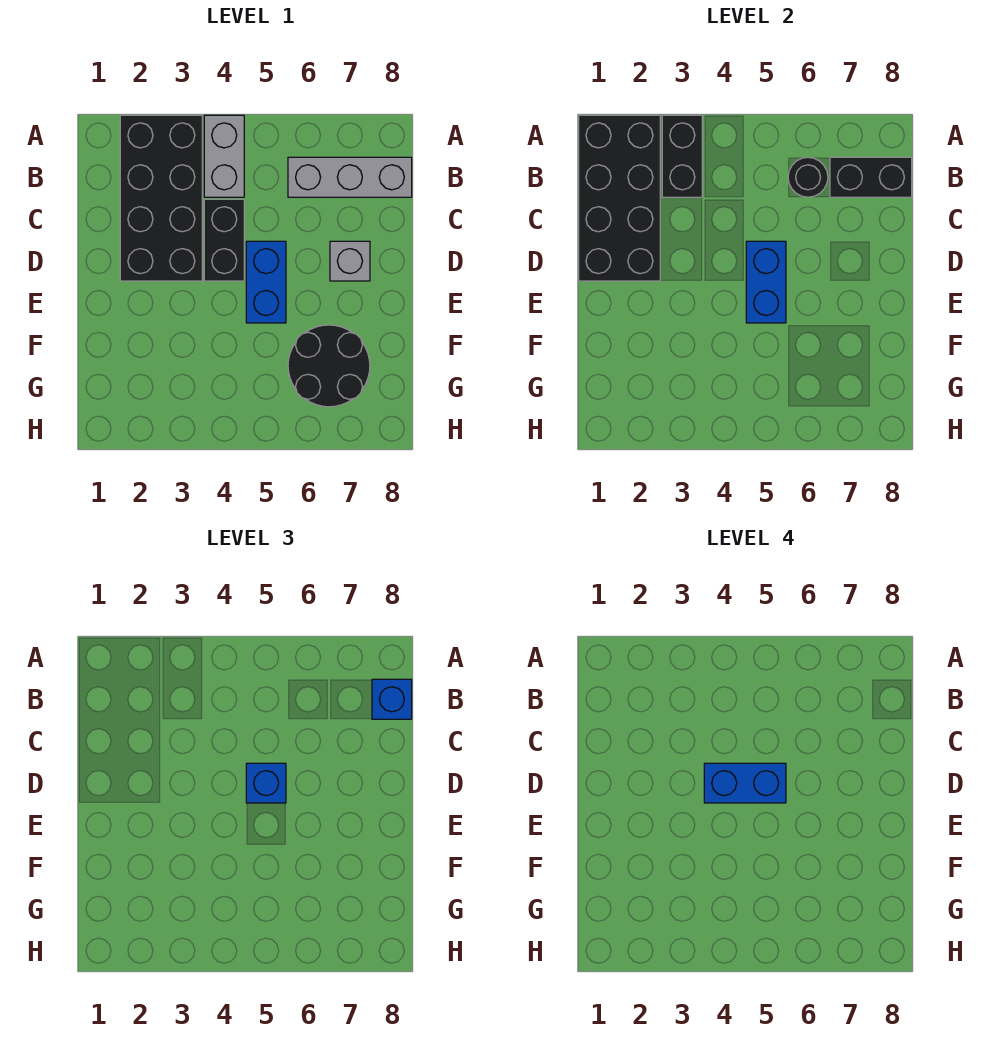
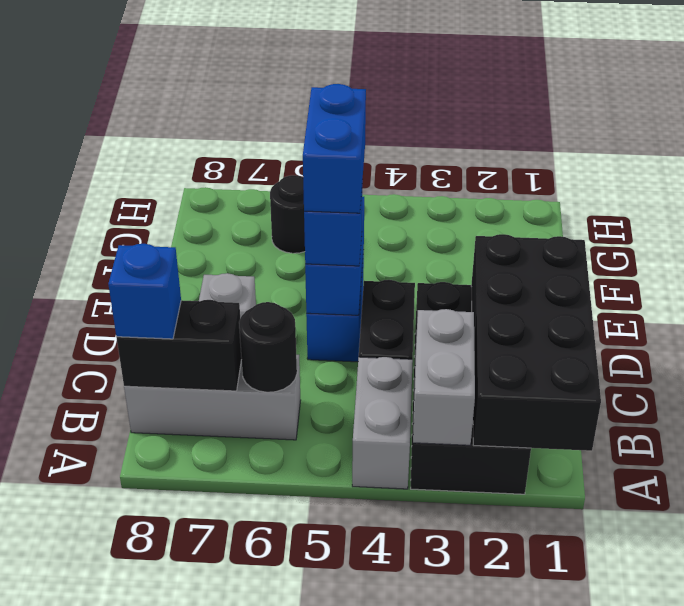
black 1x2 brick [662,115,702,197] -> grey 1x2 brick [413,309,475,445]
blue 1x2 brick [704,763,786,803] -> blue 1x2 brick turned to [303,84,366,213]
black 2x2 round brick [288,325,370,407] -> black 1x1 round brick [270,175,305,253]

